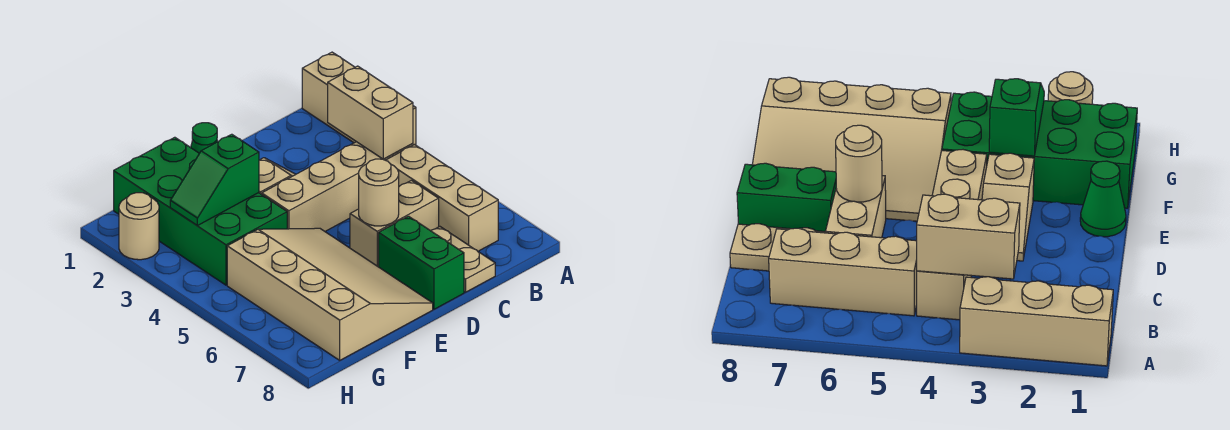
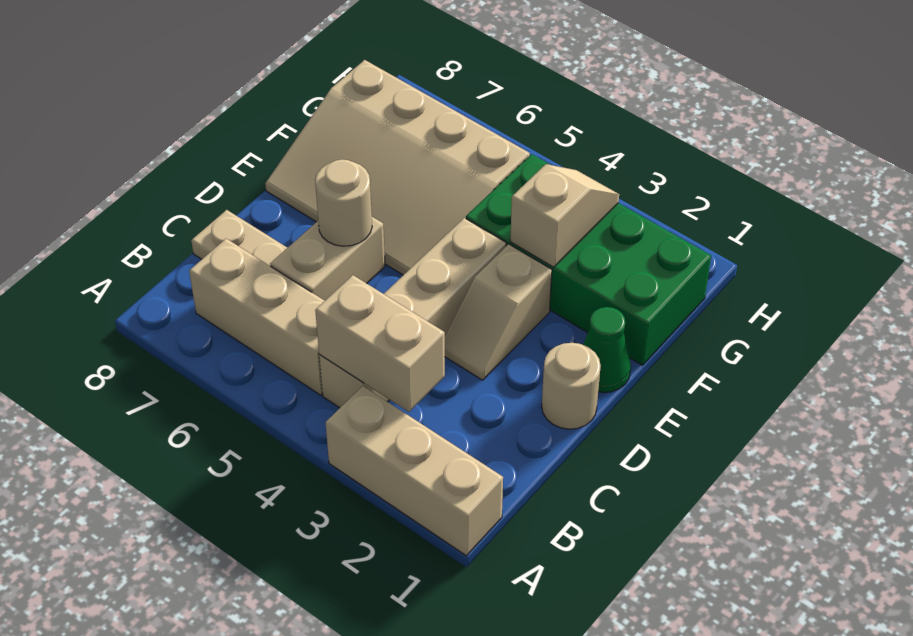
green 1x2 brick [379,216,464,309] -> none
green 1x2 slope [170,134,259,226] -> tan 1x2 slope [510,164,619,267]
tan 1x1 round brick [119,193,159,260] -> tan 1x1 round brick moved to [542,343,601,429]

